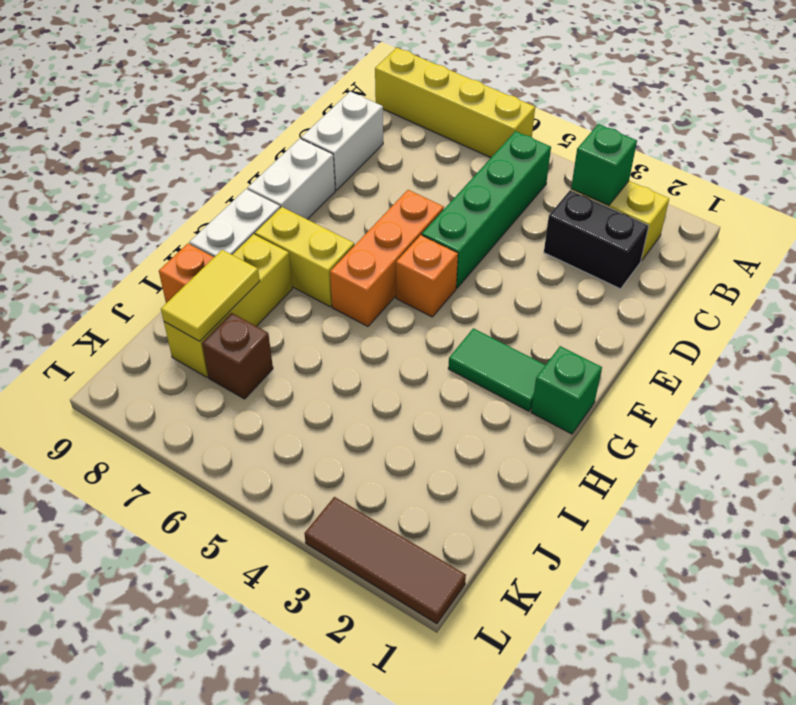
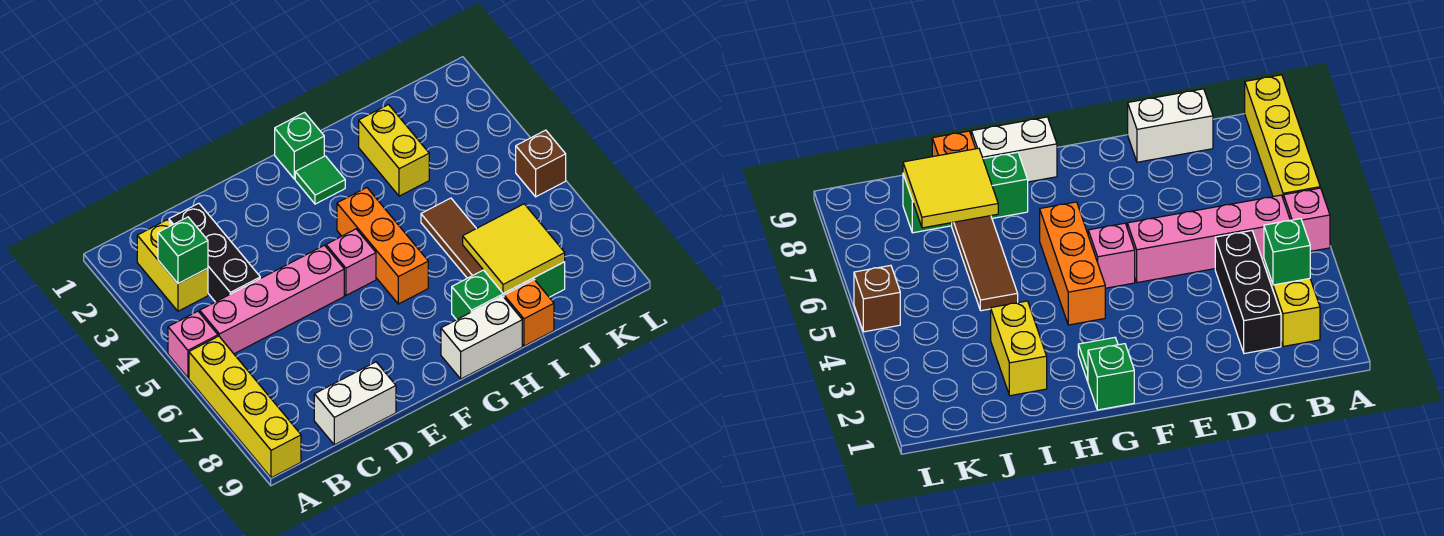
none -> pink 1x1 brick [168,311,218,378]
green 1x4 brick [422,131,551,288] -> pink 1x4 brick [200,245,344,354]
black 1x2 brick [544,190,649,289] -> black 1x3 brick [169,203,260,302]
orange 1x3 brick [330,190,444,326] -> orange 1x3 brick turned to [337,188,428,304]
white 1x2 brick [247,139,335,219] -> none
orange 1x1 brick [396,235,458,317] -> pink 1x1 brick [326,229,376,295]
green 1x2 tile [448,328,545,411] -> green 1x1 tile [295,156,345,204]
yellow 1x2 brick [255,207,354,307] -> yellow 1x2 brick moved to [359,105,429,196]
yellow 1x3 brick [164,234,292,377] -> green 1x3 brick [452,262,565,320]
yellow 1x2 tile [161,250,260,341] -> yellow 2x2 tile [463,204,565,294]
brown 1x1 brick [202,313,273,399] -> brown 1x1 brick moved to [516,130,566,197]
brown 1x3 tile [304,497,466,624] -> brown 1x3 tile moved to [421,198,483,278]

